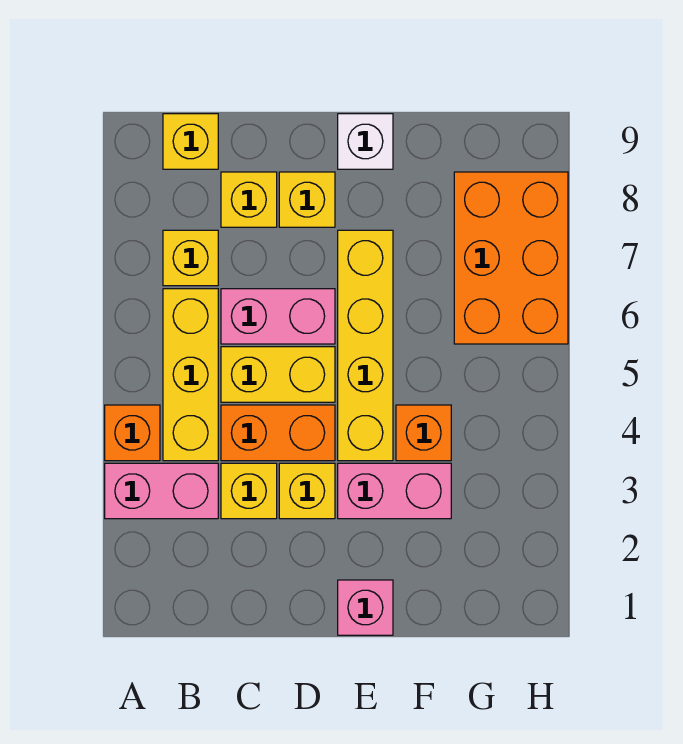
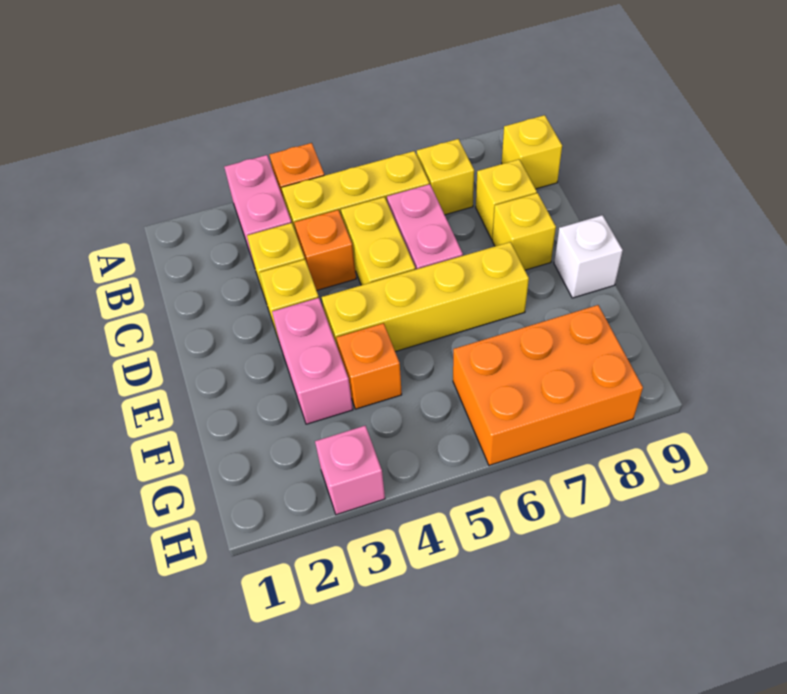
orange 1x2 brick [221,405,335,461] -> orange 1x1 brick [294,210,356,290]
pink 1x1 brick [338,580,393,635] -> pink 1x1 brick moved to [315,426,385,515]

